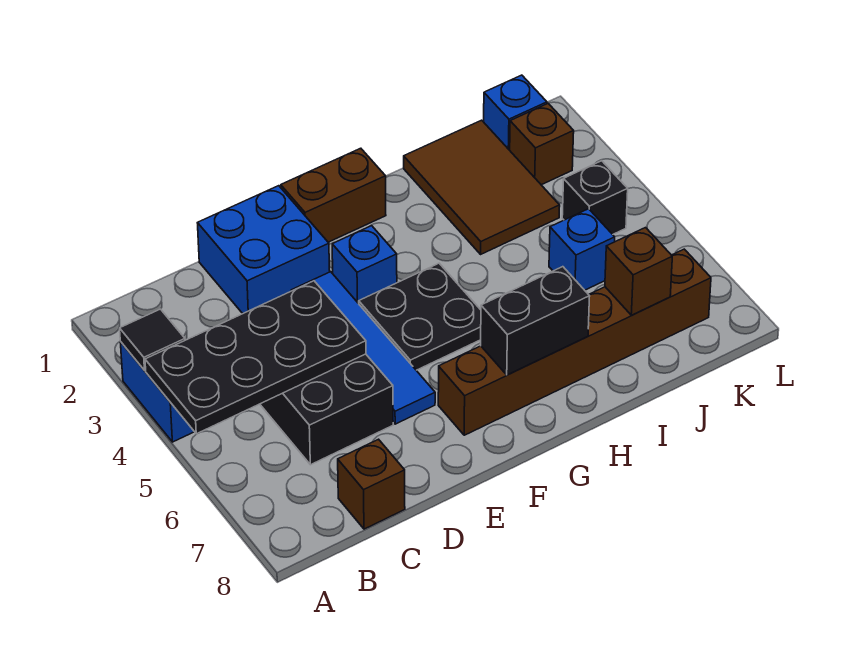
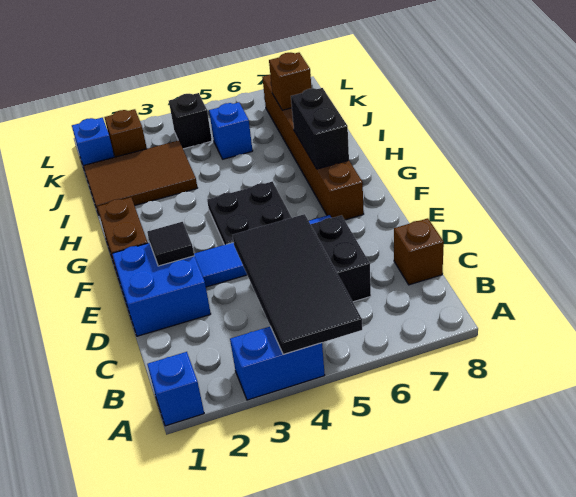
black 1x1 tile [120,309,185,370] -> black 1x1 tile moved to [147,222,194,266]
black 2x4 plate [145,281,366,434] -> black 2x4 tile [233,214,362,354]
blue 1x1 brick [332,226,397,304] -> blue 1x1 brick moved to [147,352,204,426]

